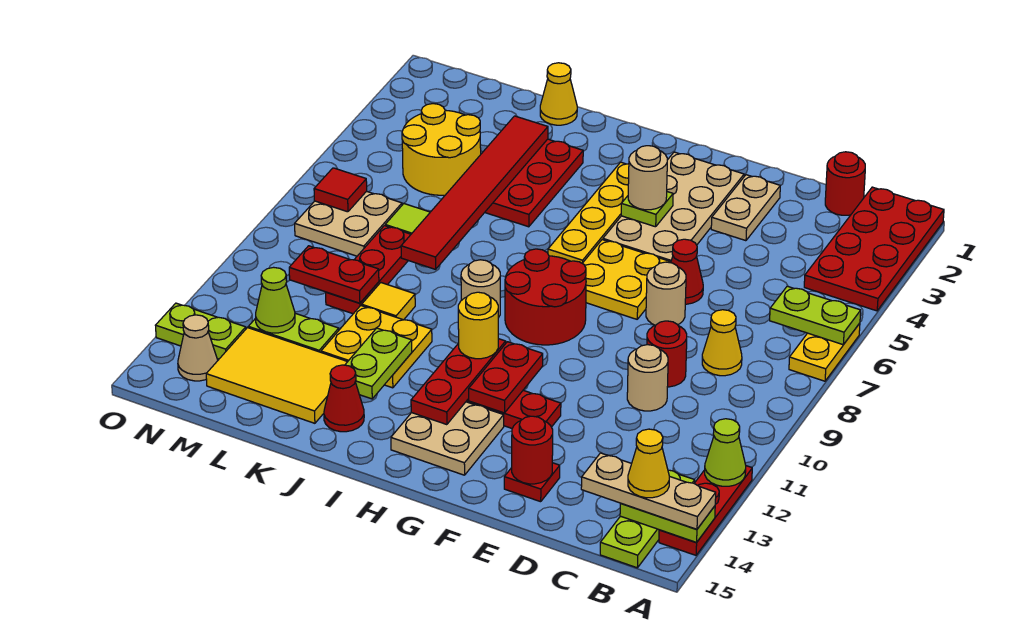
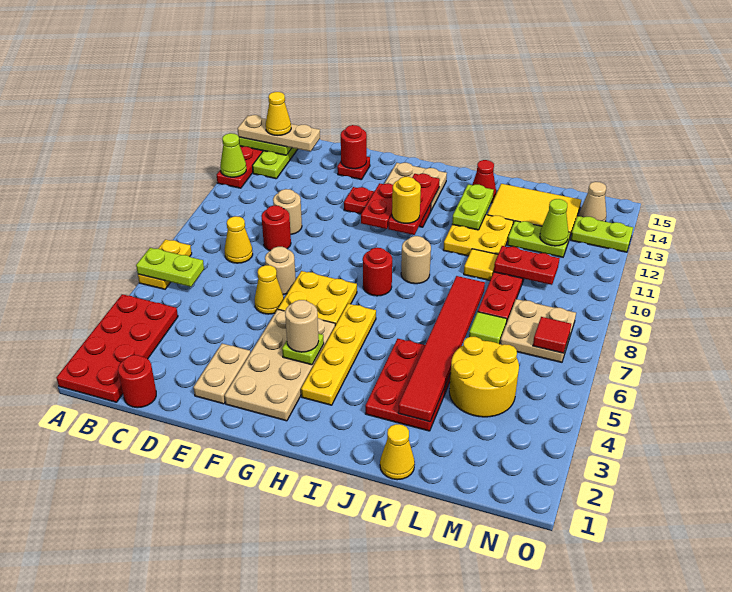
red 1x1 cone [671,239,703,304] -> yellow 1x1 cone [255,265,284,314]
red 2x2 round brick [505,249,586,345] -> red 1x1 round brick [363,248,392,296]

